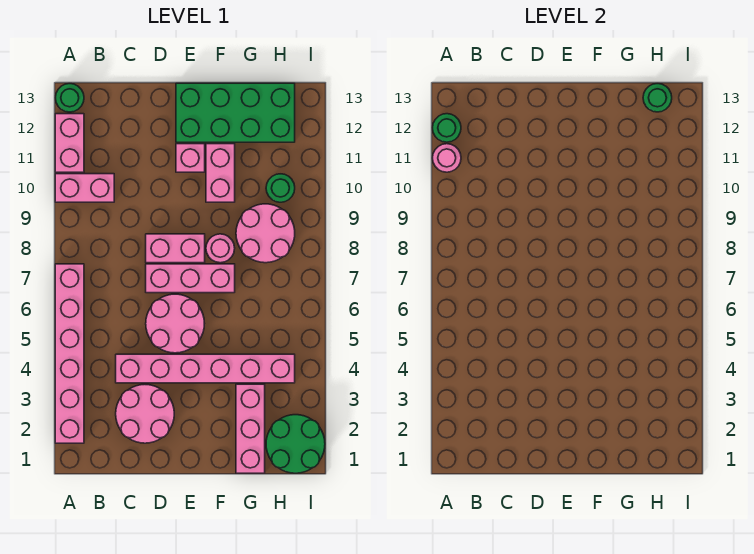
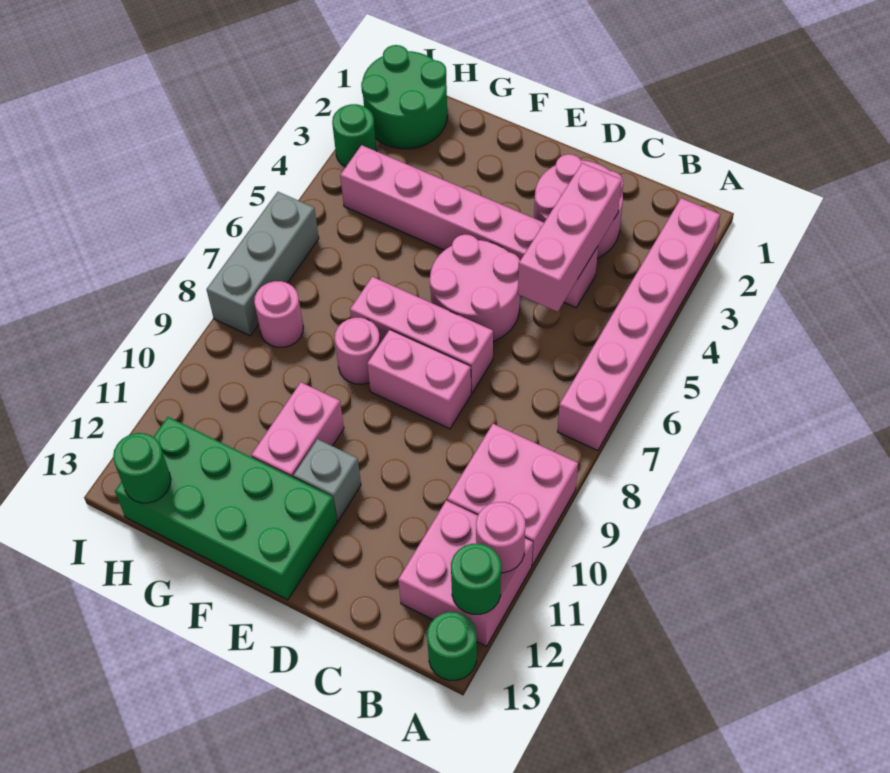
pink 1x2 brick [55,174,114,202] -> pink 2x2 brick [447,424,578,565]
pink 1x2 brick [55,114,84,172] -> pink 2x2 brick [398,501,533,646]
pink 1x1 brick [176,144,205,172] -> grey 1x1 brick [293,439,361,521]
pink 1x3 brick [236,384,265,473] -> pink 1x3 brick moved to [518,163,622,312]
pink 2x2 round brick [236,204,295,263] -> pink 1x1 round brick [254,281,303,347]
green 1x1 round brick [266,174,295,202] -> green 1x1 round brick moved to [332,104,377,167]
none -> grey 1x3 brick [207,192,319,336]

